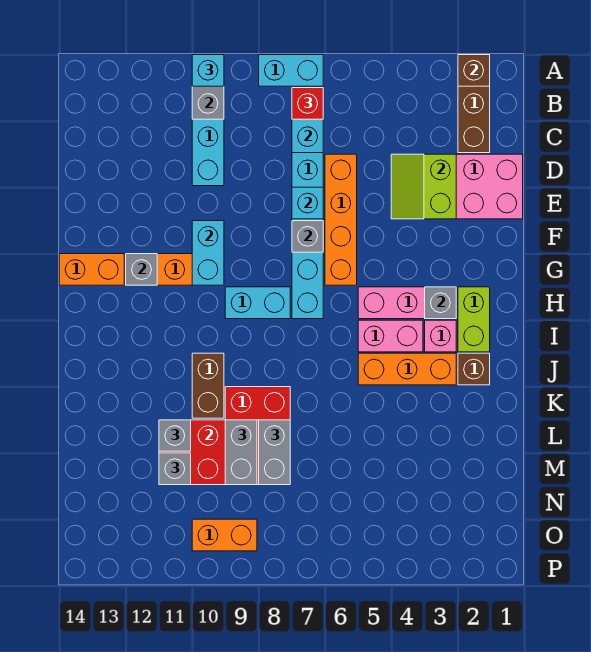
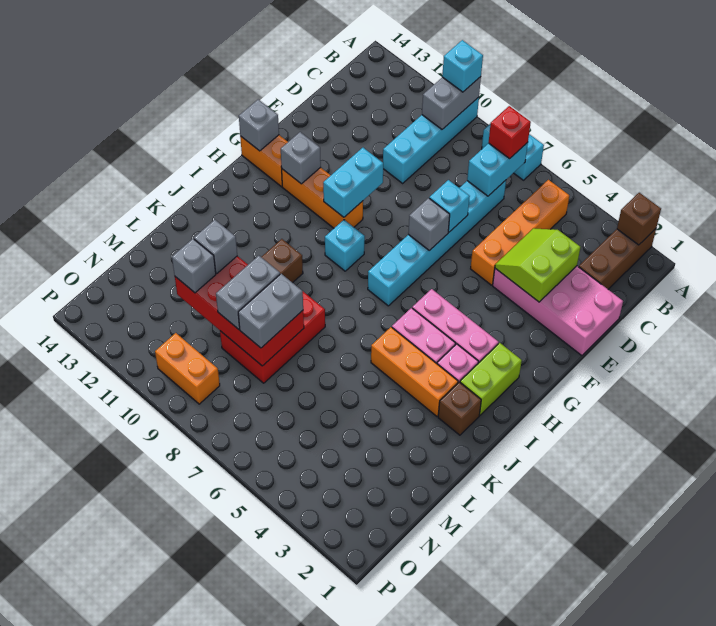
orange 1x4 brick [325,154,357,285] -> orange 1x4 brick moved to [471,180,569,285]
grey 1x1 brick [425,287,456,319] -> grey 1x1 brick moved to [239,99,279,151]
cyan 1x2 brick [225,287,290,319] -> cyan 1x1 brick [325,220,365,271]

